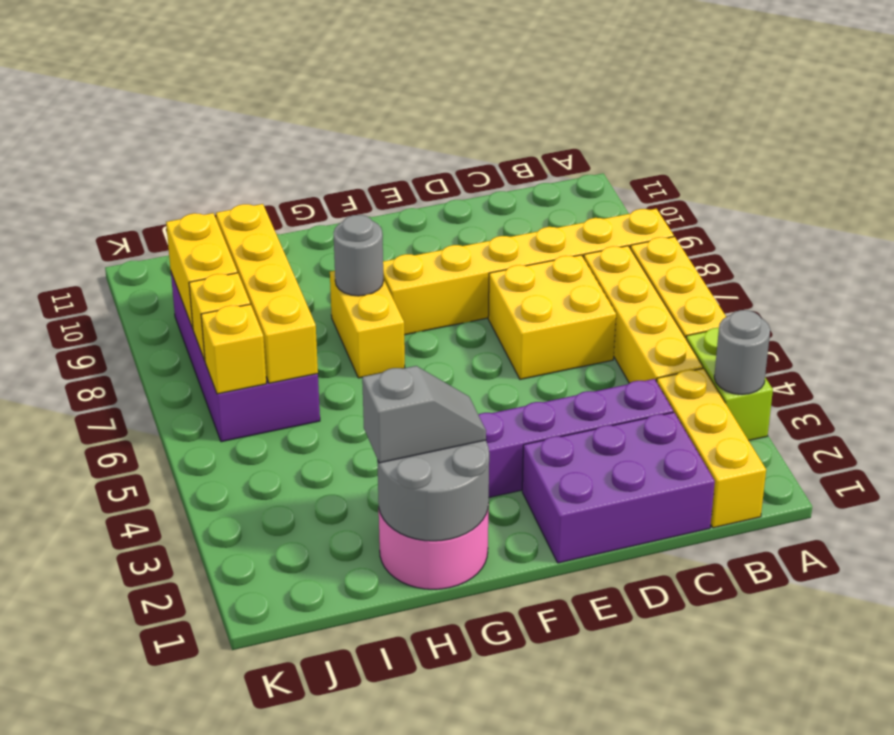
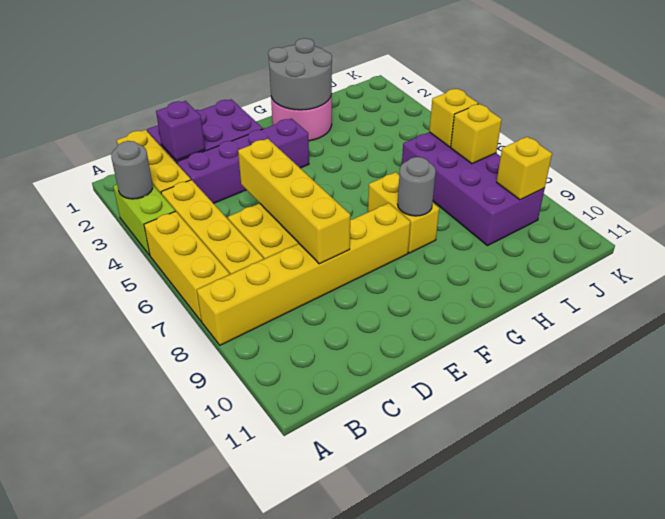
none -> purple 1x1 brick [156,101,205,161]
grey 1x2 slope [362,366,486,463] -> none
yellow 1x4 brick [216,204,318,383] -> yellow 1x4 brick moved to [238,139,350,264]
yellow 1x2 brick [166,213,237,329] -> yellow 1x1 brick [497,137,552,200]

